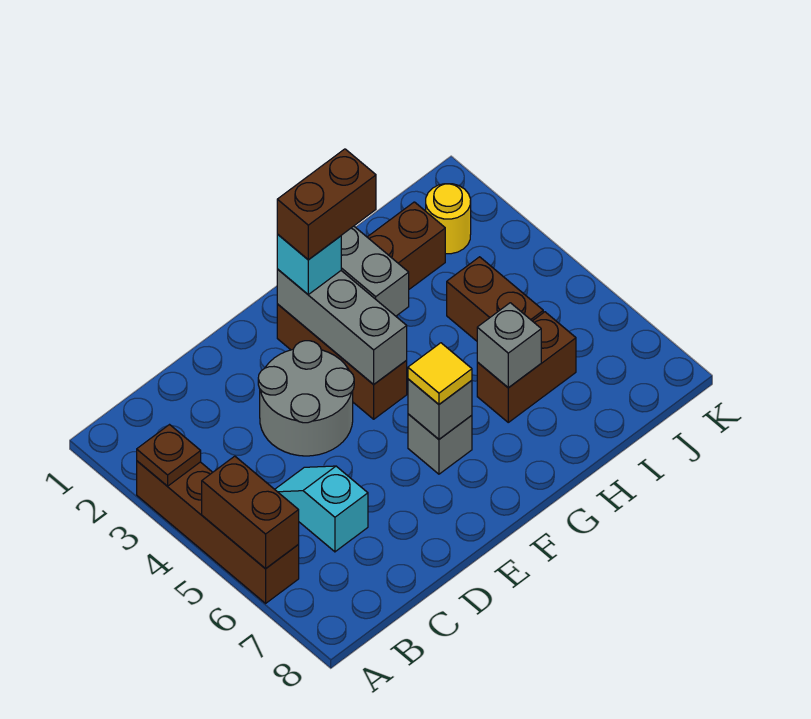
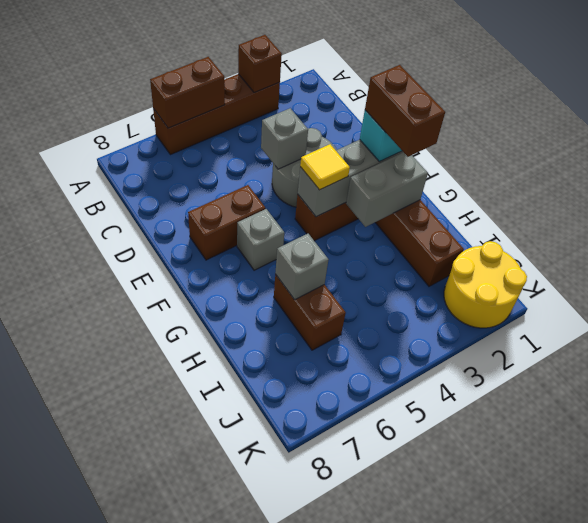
brown 1x1 plate [137,425,201,486] -> brown 1x1 brick [238,35,282,93]
cyan 1x2 slope [275,466,368,552] -> none
grey 1x1 brick [408,379,472,439] -> grey 1x1 brick moved to [261,108,308,169]
yellow 1x1 tile [408,343,472,404] -> yellow 1x1 tile moved to [300,144,350,190]
brown 1x2 brick [447,257,543,341] -> brown 1x2 brick moved to [188,185,265,260]
yellow 1x1 round brick [426,184,471,254] -> yellow 2x2 round brick [444,241,527,328]

